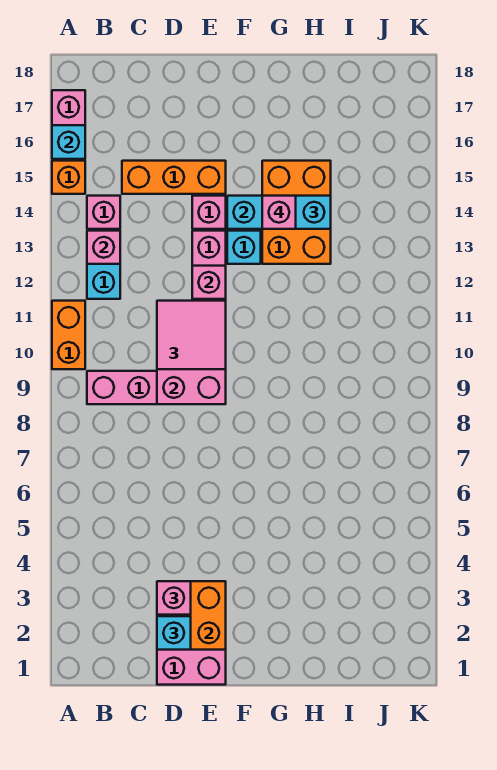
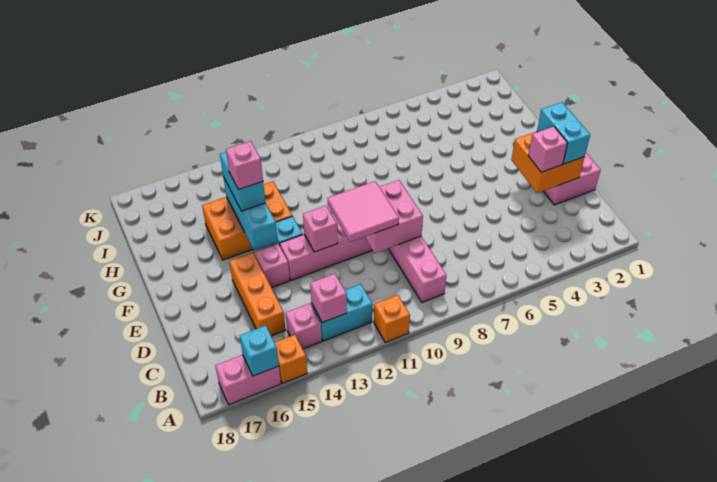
orange 1x2 brick [52,301,85,369] -> orange 1x1 brick [374,295,410,343]
cyan 1x1 brick [157,616,191,650] -> cyan 1x2 brick [537,102,590,164]

